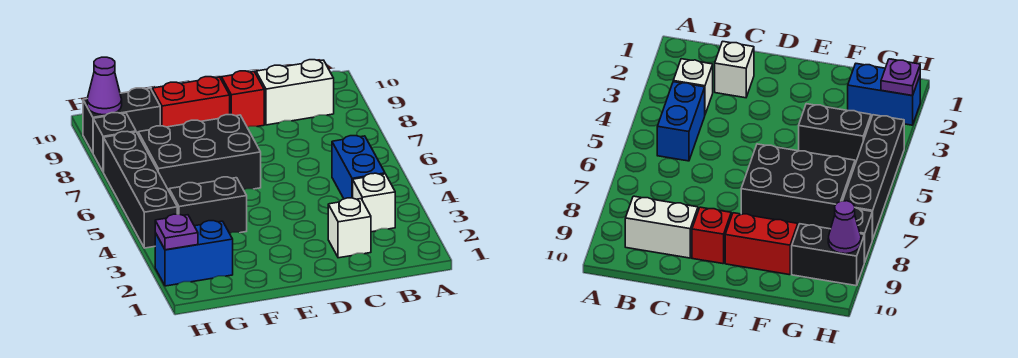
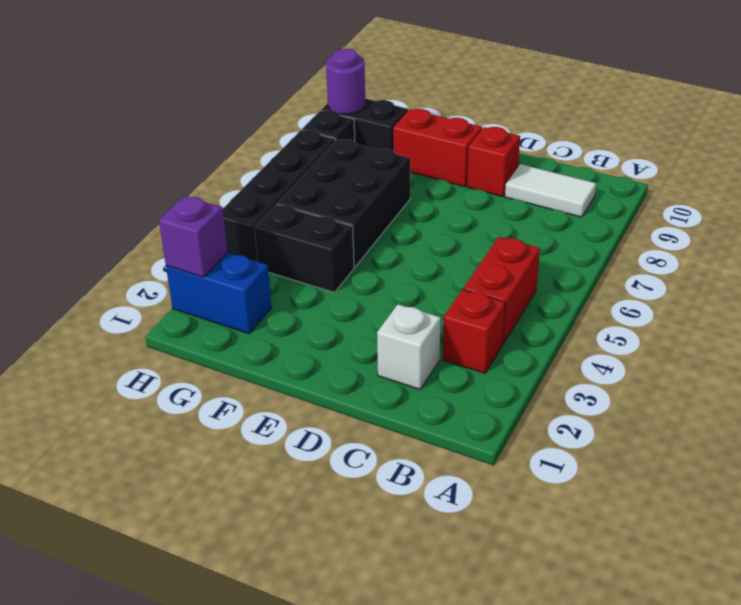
white 1x1 brick [353,173,395,232] -> red 1x1 brick [443,289,505,373]
blue 1x2 brick [332,136,385,199] -> red 1x2 brick [463,237,540,344]
white 1x2 brick [256,60,334,125] -> white 1x2 tile [505,164,596,217]
black 2x3 brick [138,115,261,191] -> black 2x3 brick turned to [277,139,410,267]
purple 1x1 plate [155,214,198,250] -> purple 1x1 brick [159,196,227,277]
purple 1x1 cone [87,57,122,115] -> purple 1x1 round brick [326,49,365,114]

